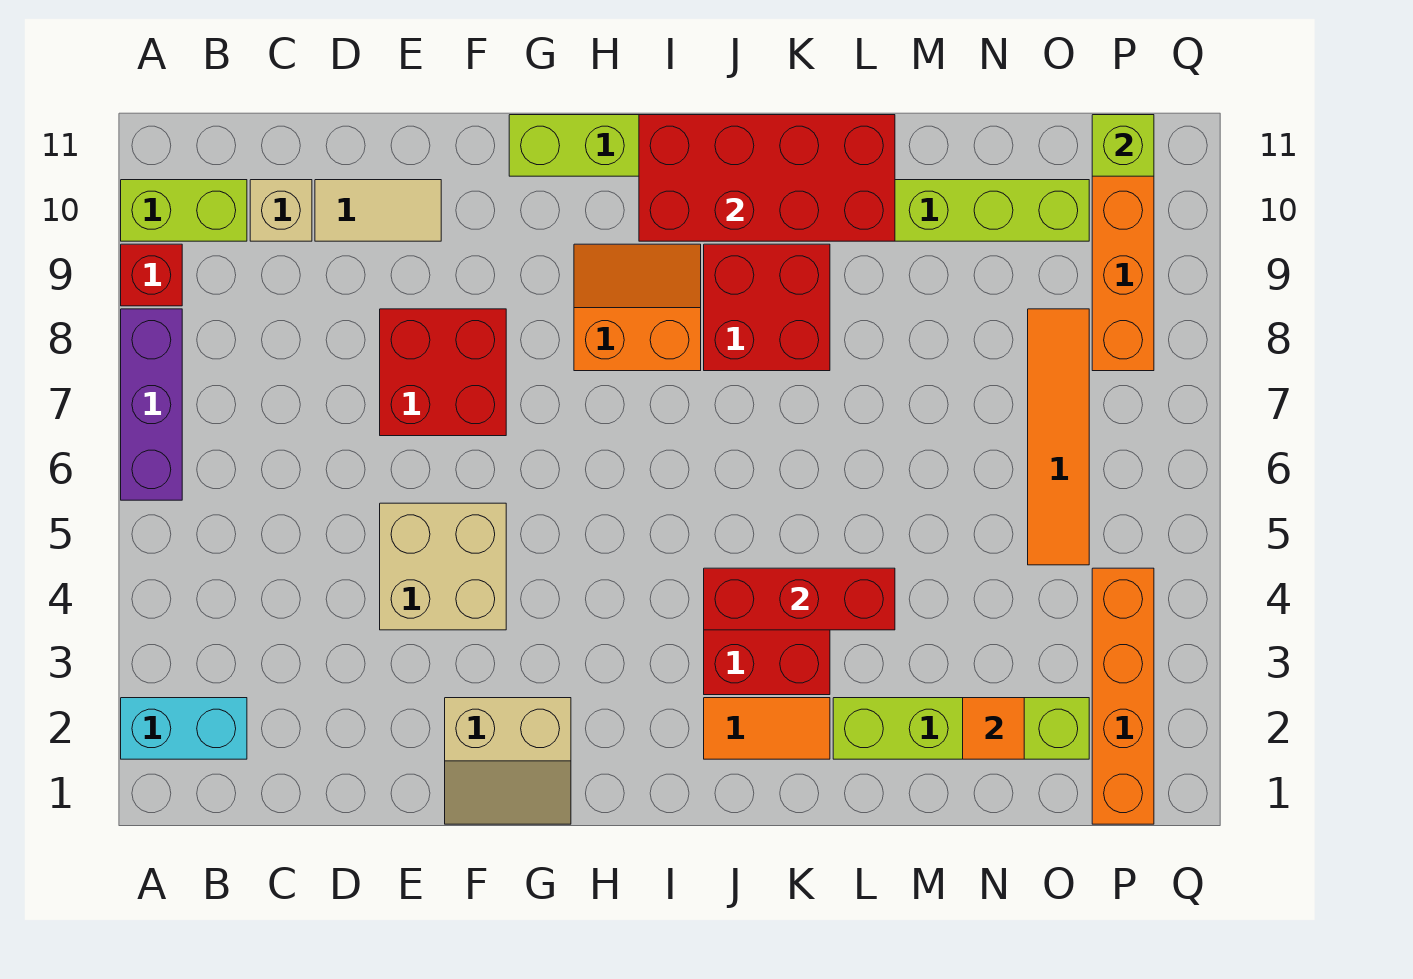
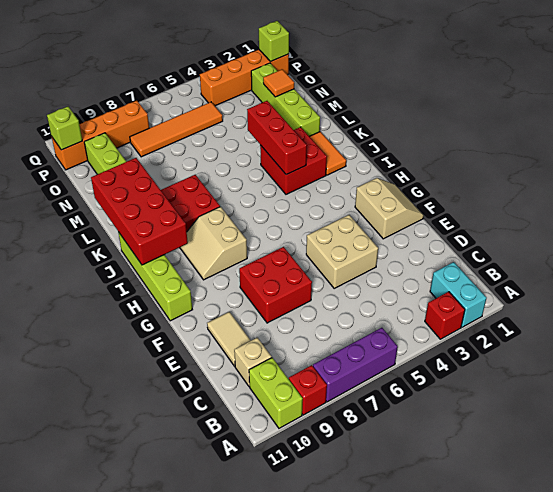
none -> red 1x1 brick [425,292,465,339]
orange 2x2 slope [574,244,701,371] -> tan 2x2 slope [180,207,247,280]
none -> lime 1x1 brick [259,21,289,62]

